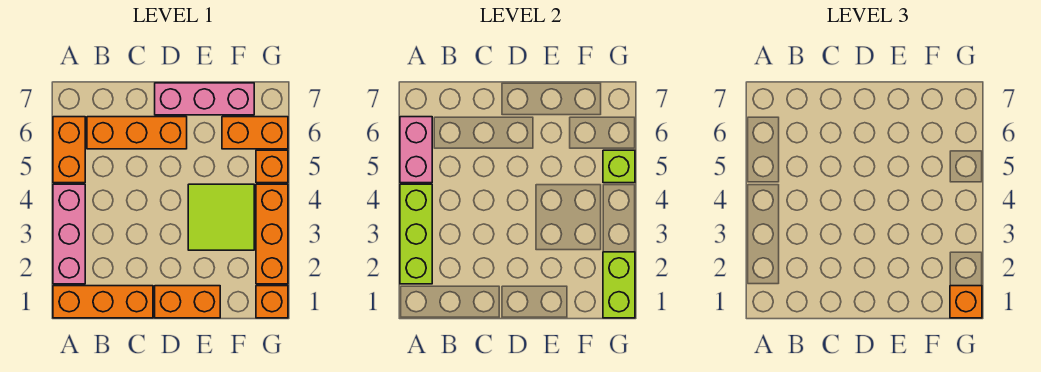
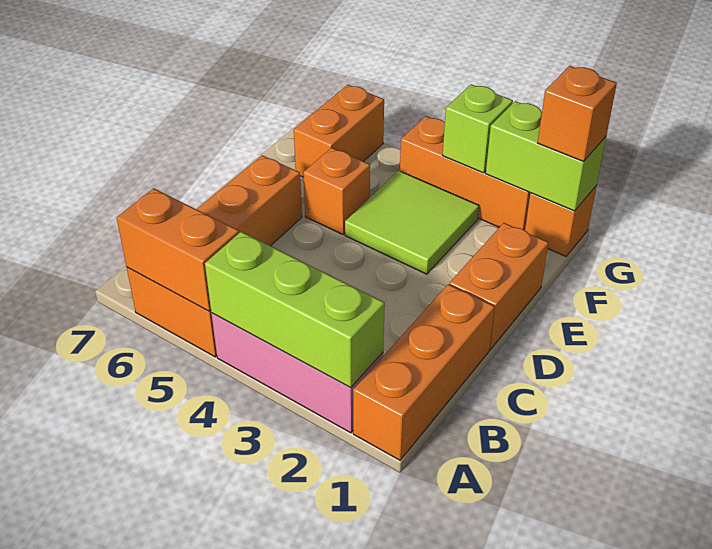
pink 1x2 brick [400,117,432,183] -> orange 1x2 brick [117,188,239,311]
pink 1x3 brick [155,83,254,115] -> none
orange 1x1 brick [256,150,288,183] -> orange 1x1 brick moved to [303,148,370,235]
lime 1x1 brick [603,150,635,183] -> lime 1x1 brick moved to [443,84,513,173]

